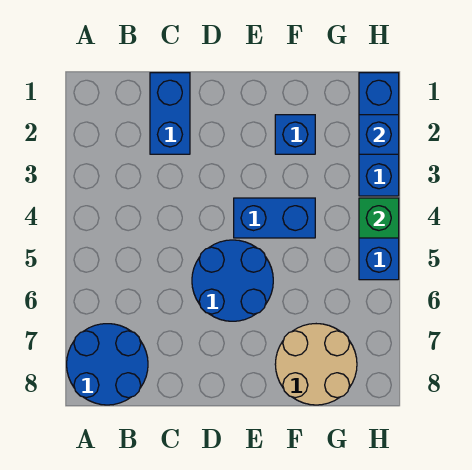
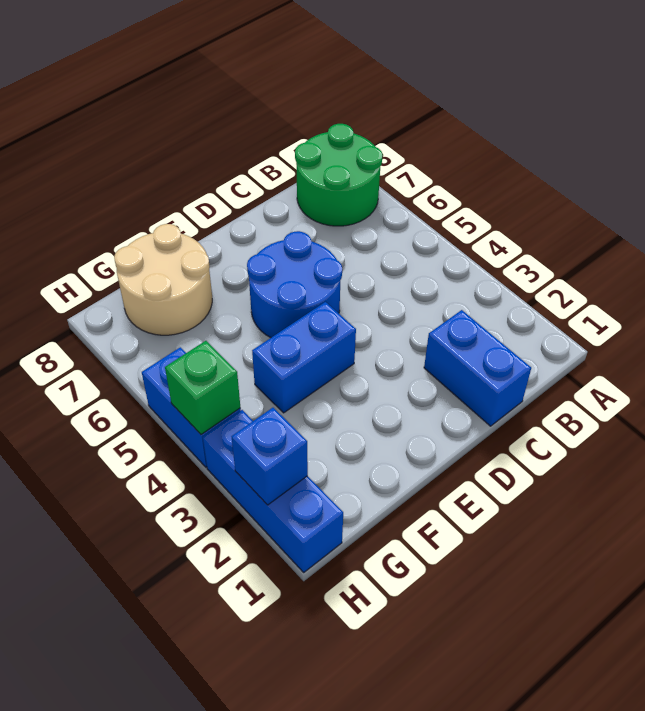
blue 2x2 round brick [67,324,148,405] -> green 2x2 round brick [295,124,383,226]
blue 1x1 brick [275,115,315,154] -> none

